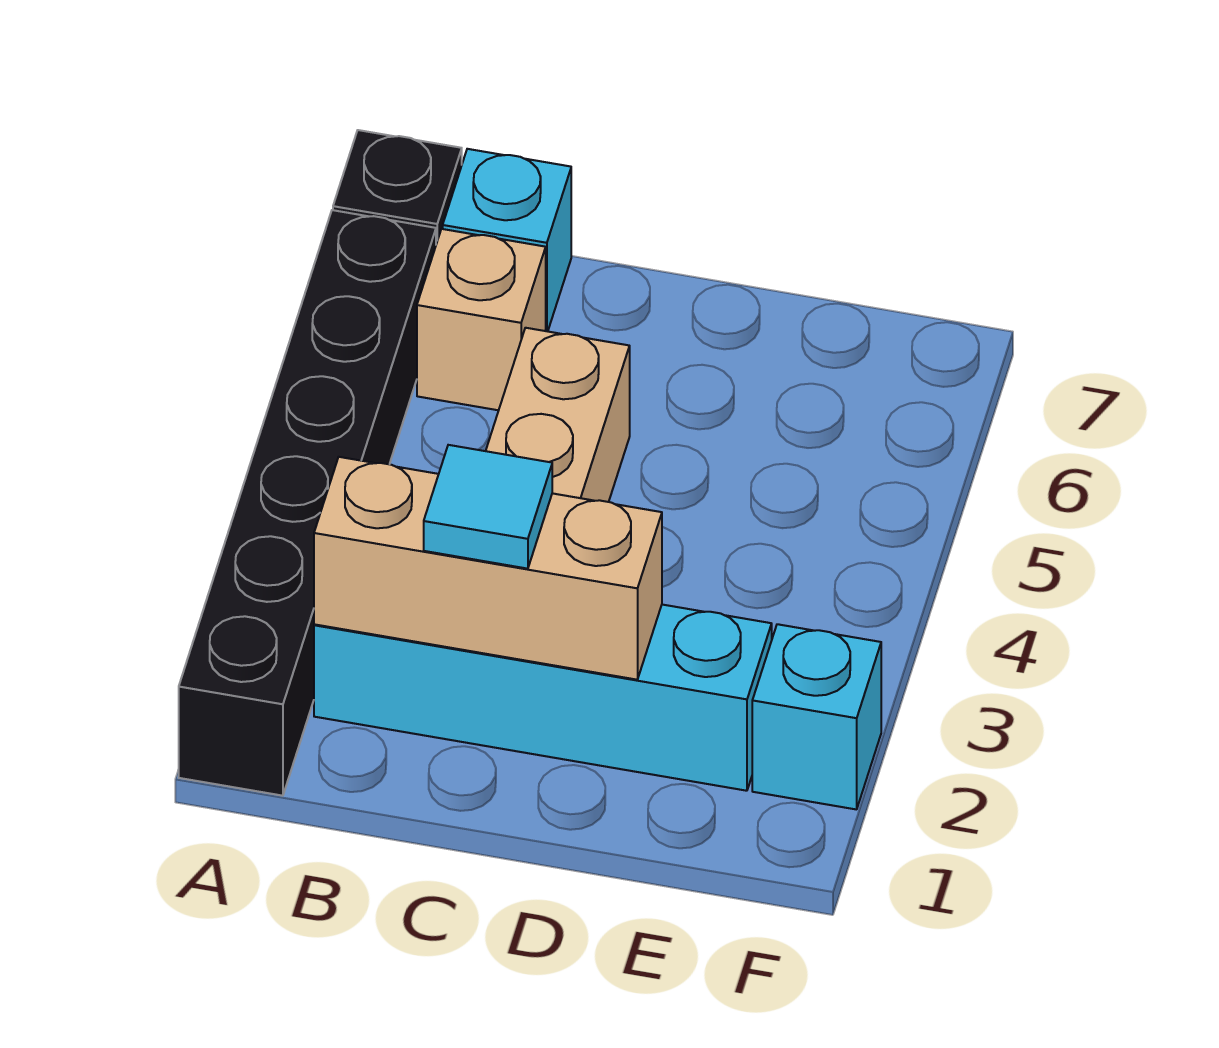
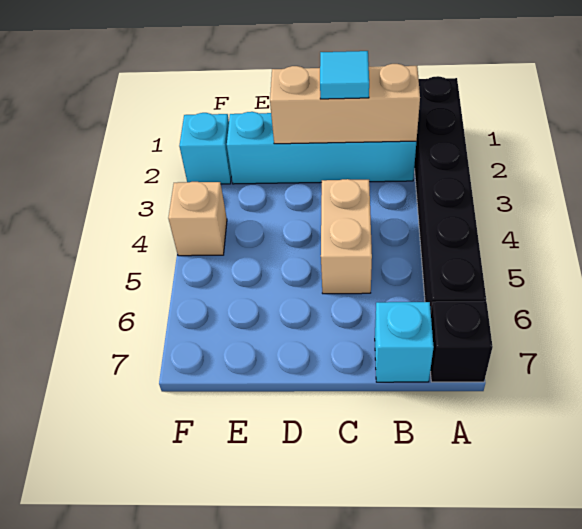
tan 1x1 brick [417,229,546,410] -> tan 1x1 brick moved to [168,182,227,256]

